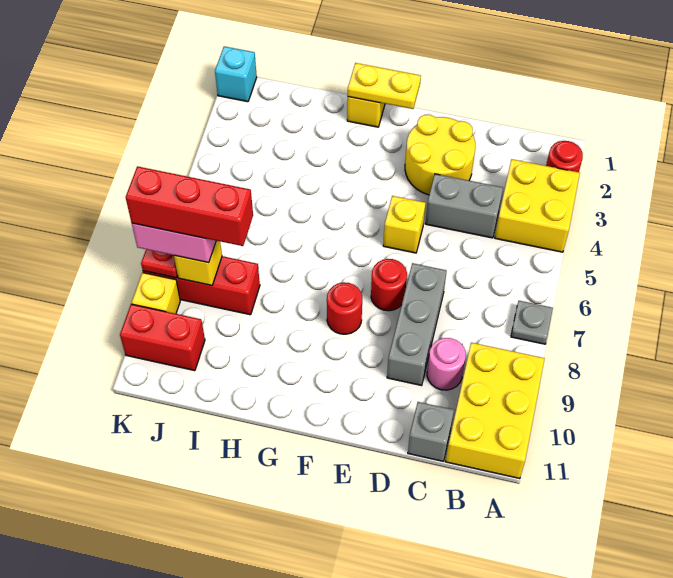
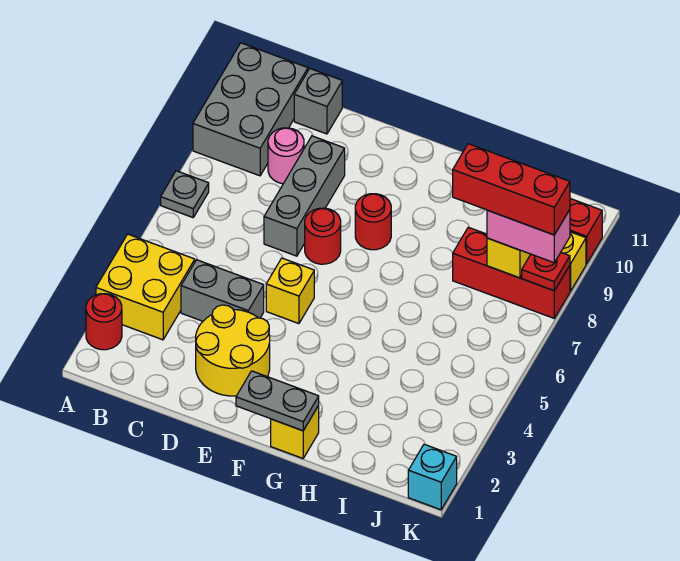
yellow 2x3 brick [446,343,545,479] -> grey 2x3 brick [193,43,308,176]
yellow 1x2 plate [348,63,421,109] -> grey 1x2 plate [236,371,319,431]

